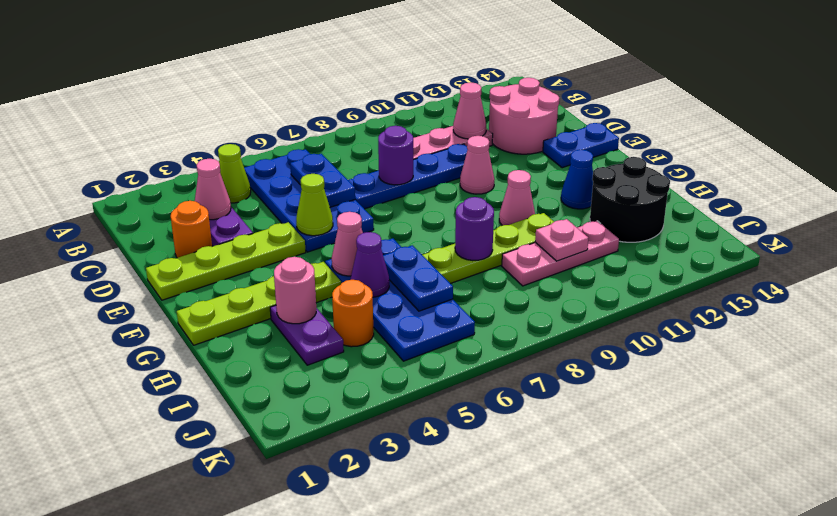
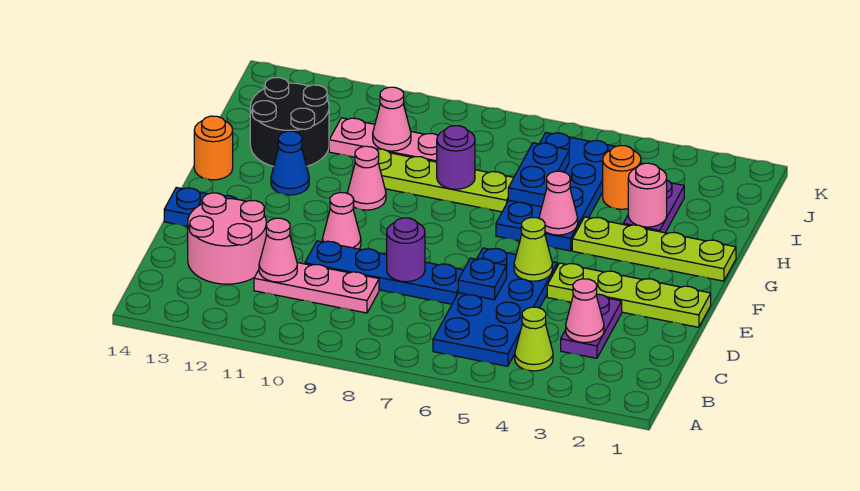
blue 1x2 plate [290,154,355,207] -> blue 1x1 plate [458,258,507,300]
orange 1x1 round brick [171,201,212,258] -> orange 1x1 round brick moved to [194,116,233,180]
purple 1x1 cone [351,232,389,297] -> none
pink 1x1 plate [535,219,588,261] -> pink 1x1 cone [373,87,411,151]

